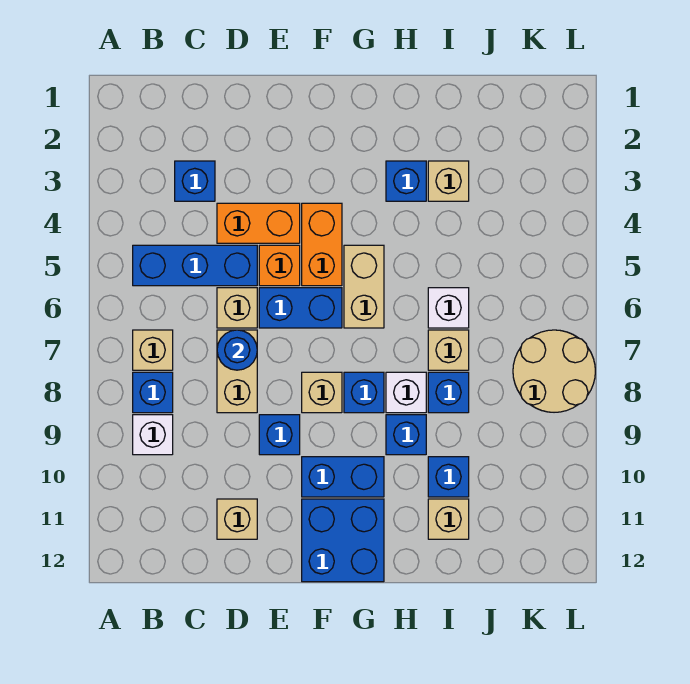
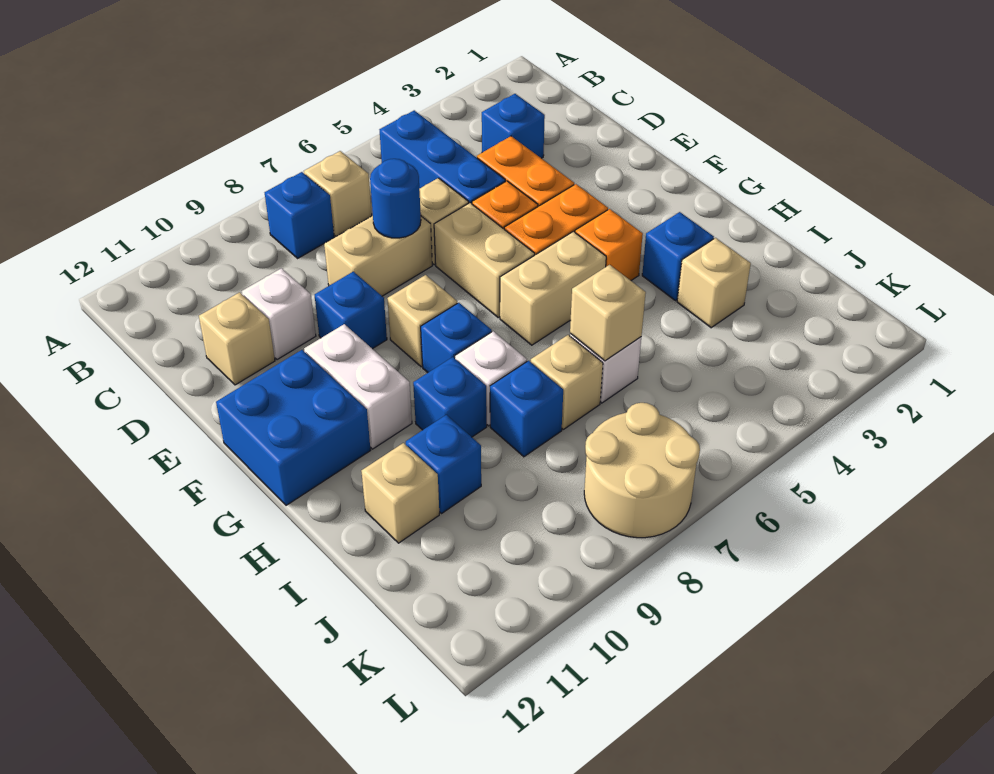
white 1x1 brick [133,415,173,455] -> white 1x1 brick moved to [242,268,316,360]
blue 1x2 brick [259,288,342,328] -> tan 1x2 brick [434,203,535,317]
blue 1x2 brick [302,457,384,497] -> white 1x2 brick [304,324,412,449]
none -> orange 1x1 brick [575,209,643,280]
none -> tan 1x1 brick [570,265,646,361]

